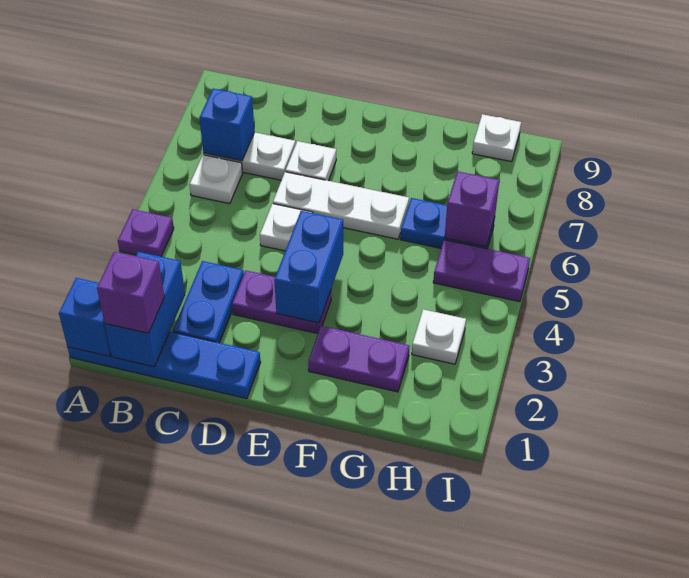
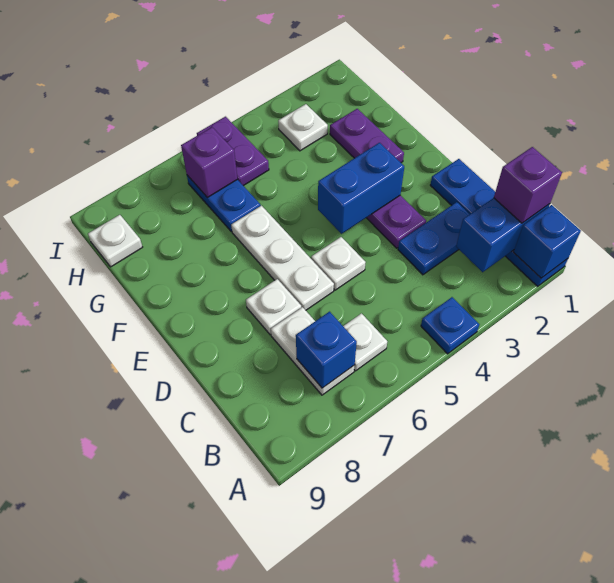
purple 1x1 plate [118,209,174,257] -> blue 1x1 plate [421,297,479,354]

